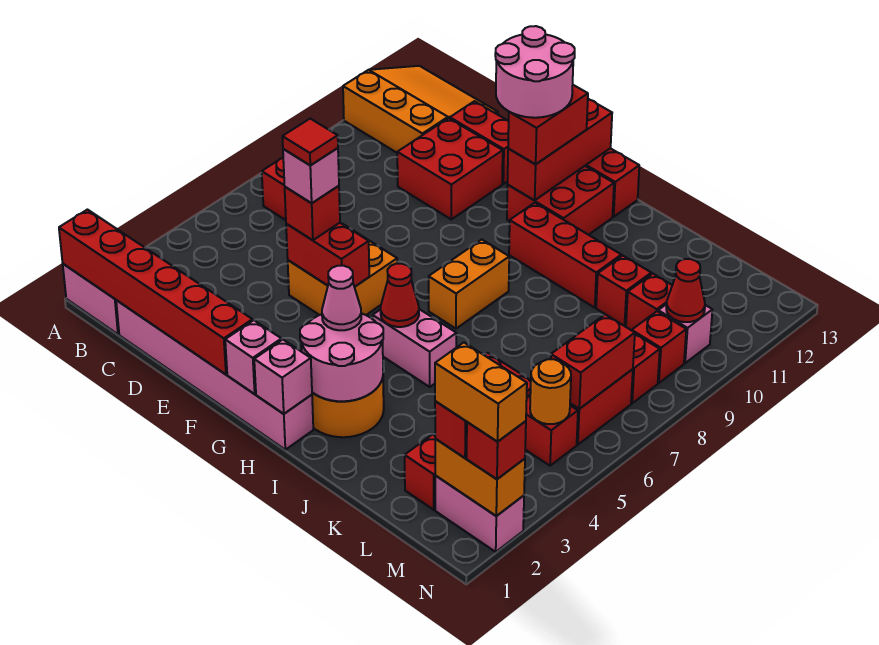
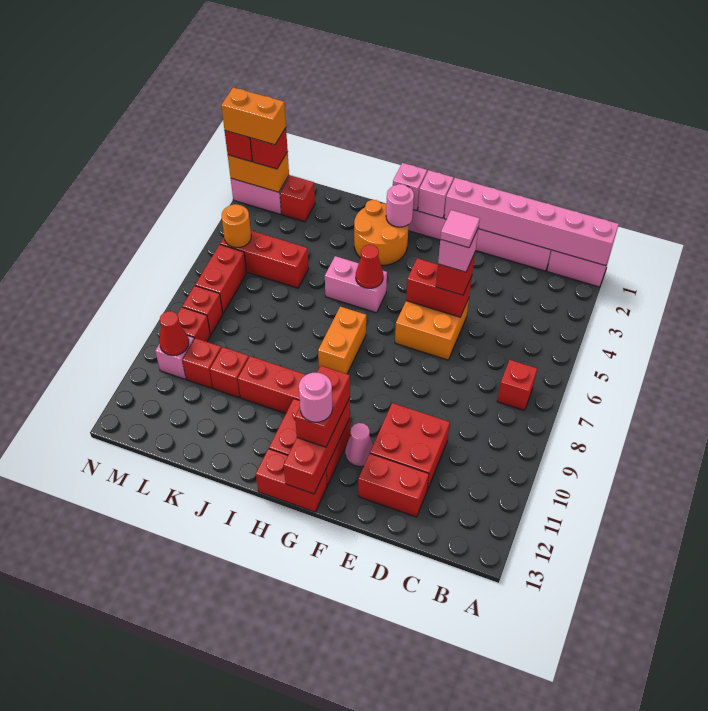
red 1x6 brick [59,210,253,374] -> pink 1x6 brick [444,178,619,266]
orange 3x3 slope [343,66,498,153] -> none
red 1x1 tile [282,119,338,165] -> pink 1x1 tile [440,210,480,248]
pink 2x2 round brick [495,26,575,118] -> pink 1x1 round brick [299,373,333,422]
pink 2x2 round brick [300,313,383,401] -> pink 1x1 round brick [386,184,414,227]
pink 1x1 cone [322,266,361,330] -> pink 1x1 cone moved to [345,423,373,466]
red 1x2 brick [551,314,635,409] -> none

